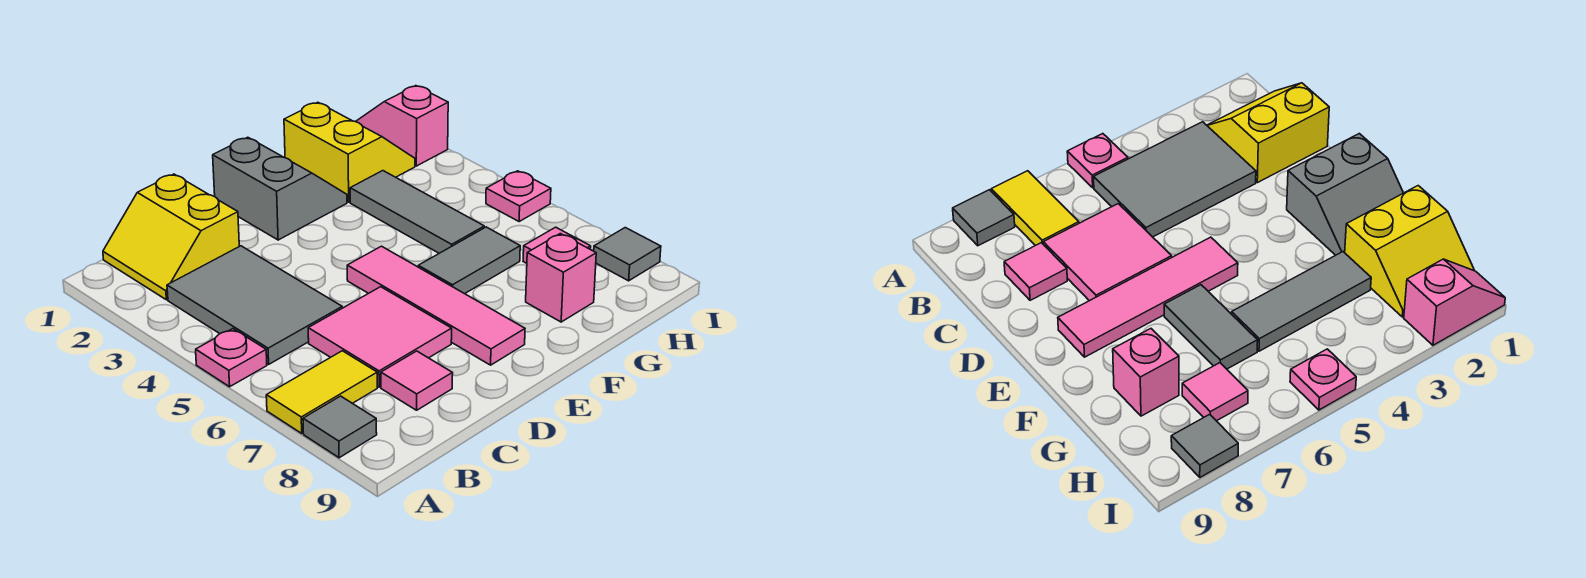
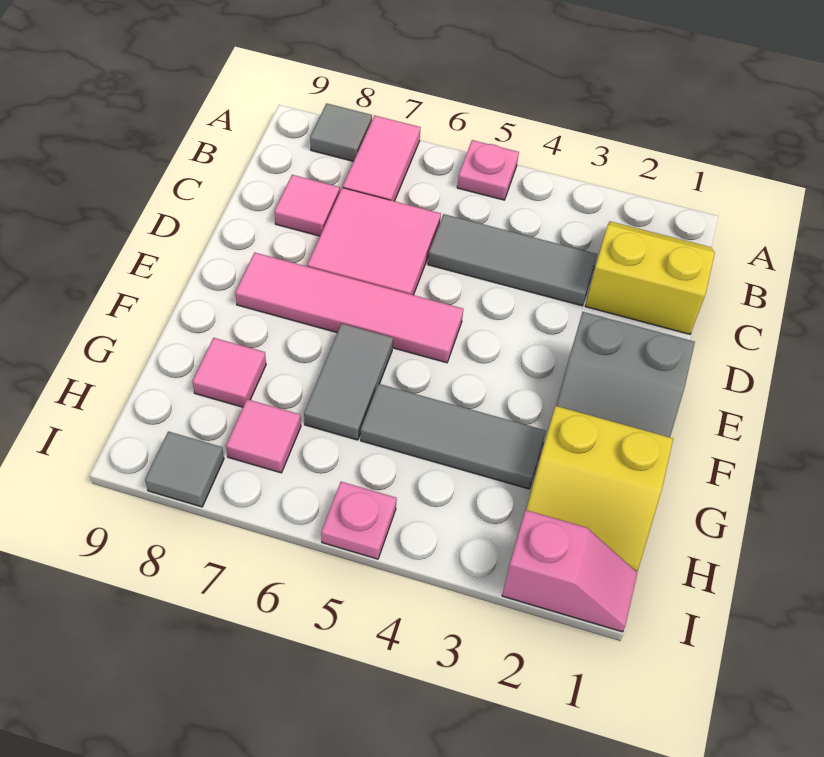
yellow 1x2 tile [266,351,377,433] -> pink 1x2 tile [343,116,420,201]
grey 2x3 tile [167,246,342,364] -> grey 1x3 tile [428,214,597,306]
pink 1x1 brick [526,234,596,322] -> pink 1x1 tile [192,338,266,407]

